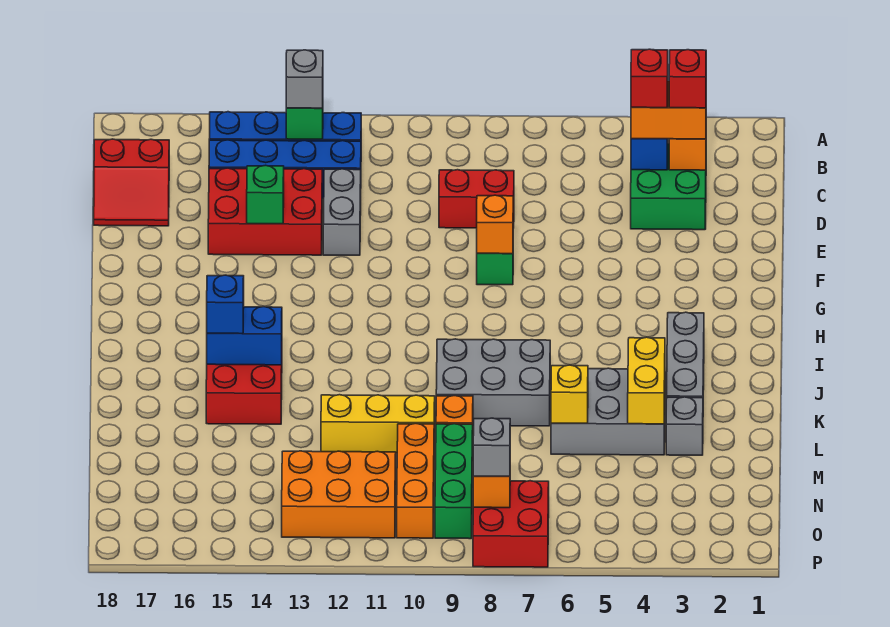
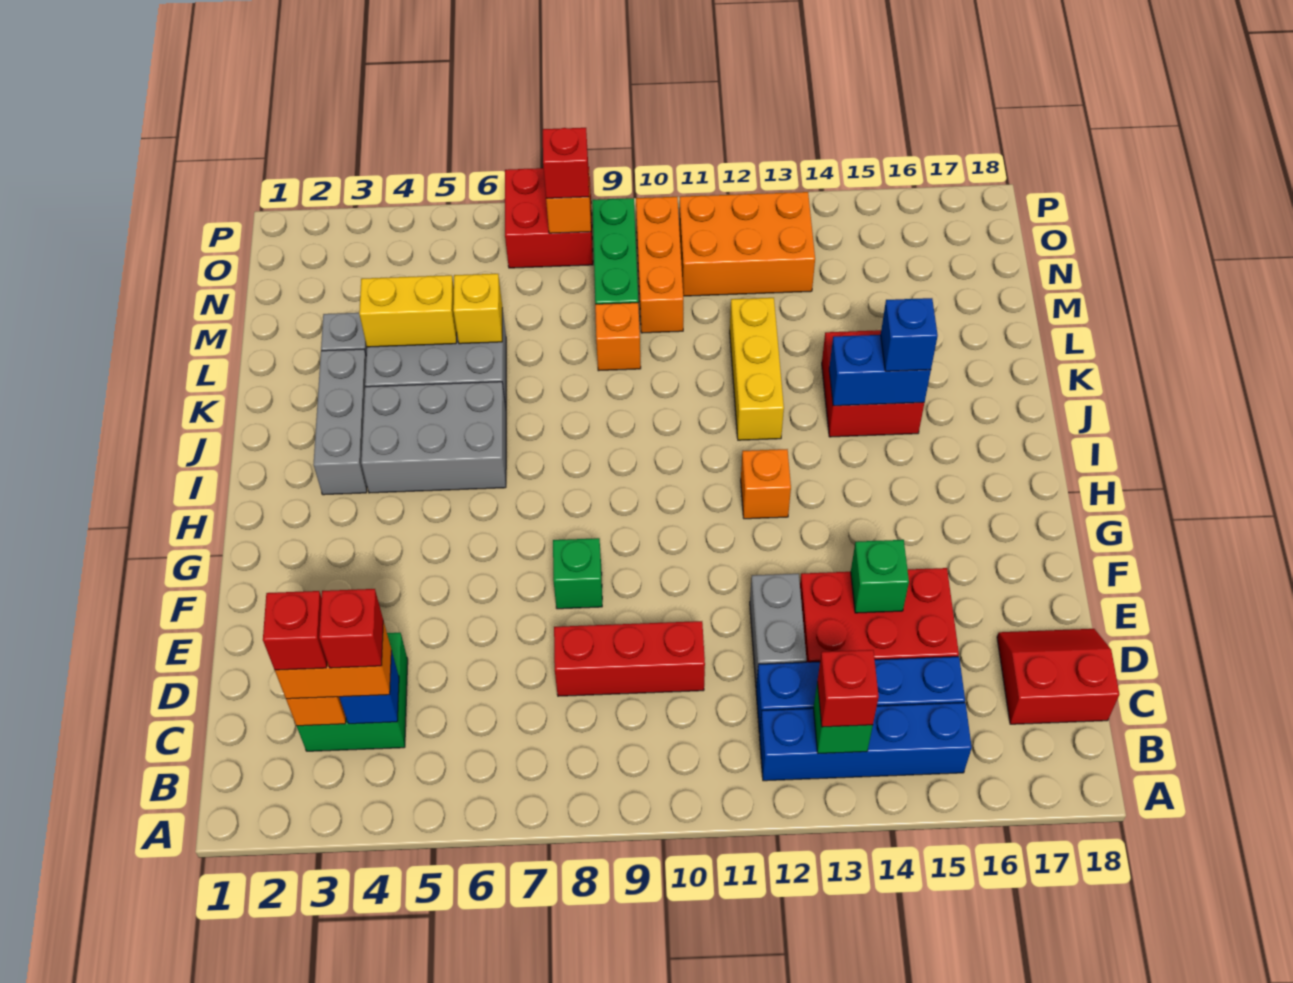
grey 1x1 brick [286,50,323,108] -> red 1x1 brick [817,650,879,727]
red 1x2 brick [439,170,514,228] -> red 1x3 brick [554,621,705,696]
orange 1x1 brick [477,195,513,254] -> orange 1x1 brick moved to [741,449,791,519]
grey 2x3 brick [436,339,550,426] -> grey 2x3 brick moved to [361,382,506,493]
yellow 1x2 brick [628,337,665,424] -> yellow 1x2 brick turned to [359,275,457,347]
yellow 1x3 brick [321,395,435,453] -> yellow 1x3 brick turned to [730,298,784,440]
grey 1x1 brick [473,418,510,476] -> red 1x1 brick [543,128,589,198]

